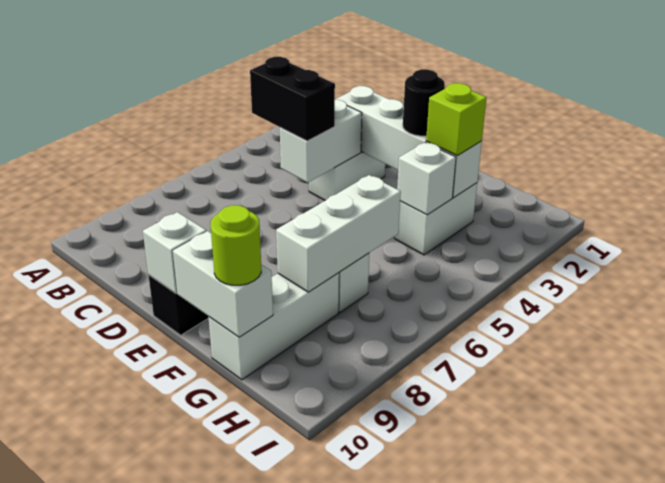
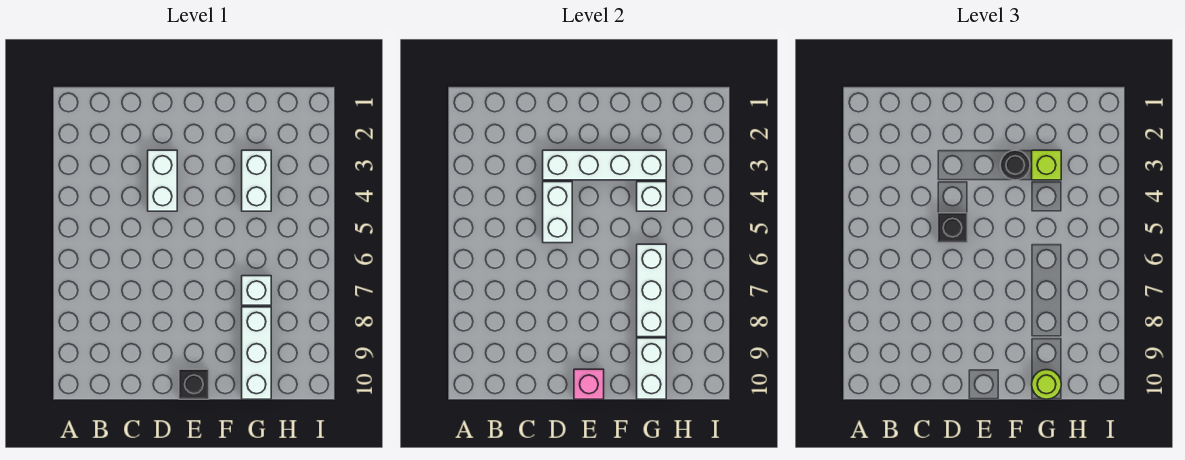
black 1x2 brick [250,57,335,141] -> black 1x1 brick [938,213,967,243]
white 1x1 brick [143,212,206,293] -> pink 1x1 brick [574,369,604,399]
white 1x2 brick [173,231,273,337] -> white 1x2 brick turned to [637,338,666,399]

